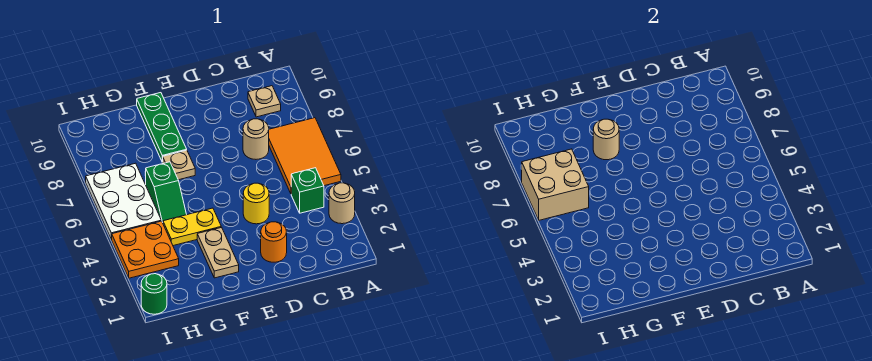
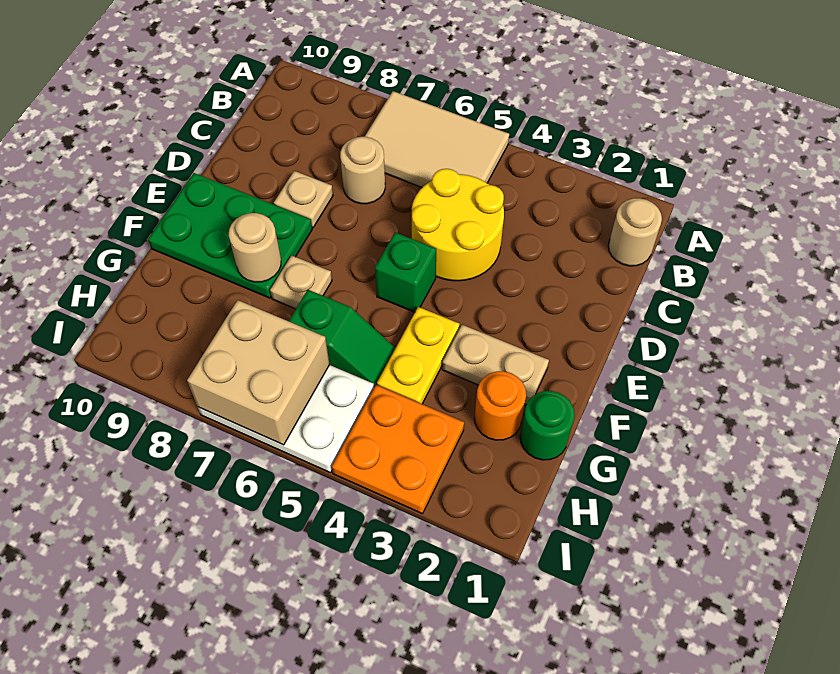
tan 1x1 round brick [329,183,355,224] -> tan 1x1 round brick moved to [608,198,662,266]
orange 2x3 tile [269,118,341,193] -> tan 2x3 tile [365,91,509,187]
green 1x1 brick [291,168,324,213] -> green 1x1 brick moved to [375,232,436,312]
tan 1x1 plate [248,86,281,117] -> tan 1x1 plate moved to [274,171,333,227]
orange 1x1 round brick [261,222,287,262] -> orange 1x1 round brick moved to [475,371,526,440]
yellow 1x1 round brick [243,183,269,224] -> yellow 2x2 round brick [411,169,504,281]
green 1x3 plate [137,93,187,162] -> green 2x3 plate [148,173,312,298]
green 1x1 round brick [141,274,167,314] -> green 1x1 round brick moved to [520,391,575,460]

